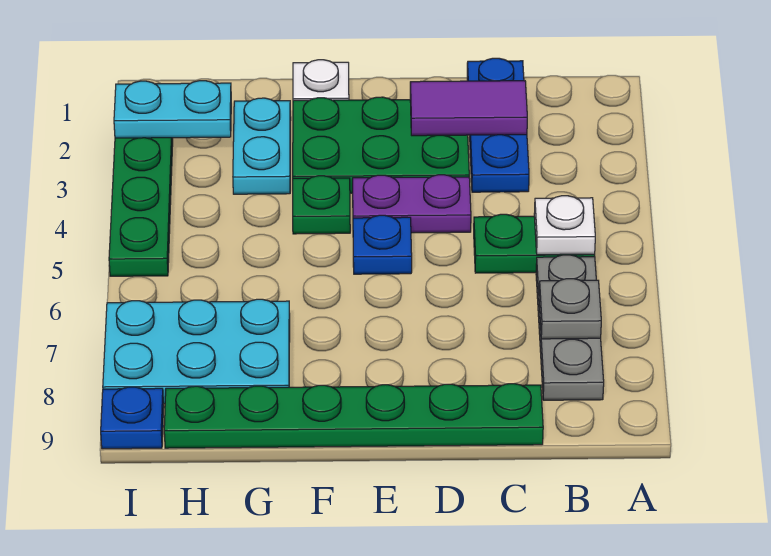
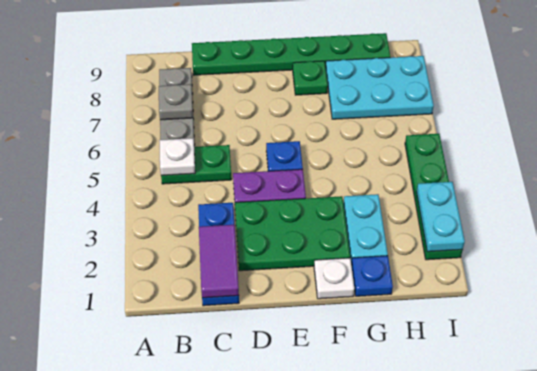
purple 1x2 tile [410,81,527,136] -> purple 1x2 tile turned to [199,225,239,298]
green 1x1 plate [293,176,350,234] -> green 1x1 plate moved to [293,61,328,95]
cyan 1x2 plate [114,81,231,138] -> cyan 1x2 plate turned to [417,182,465,252]
blue 1x1 plate [101,387,164,449] -> blue 1x1 plate moved to [351,256,393,296]

